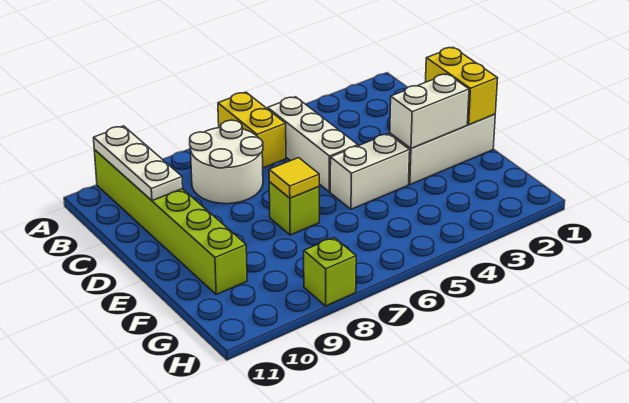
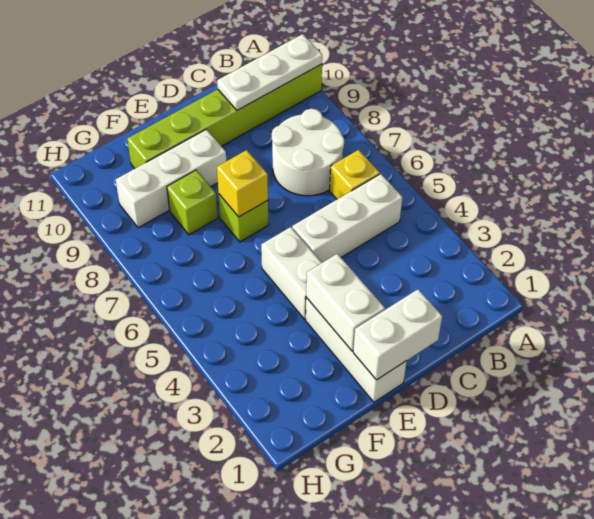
yellow 1x2 brick [218,92,286,168] -> yellow 1x1 brick [330,150,380,199]
yellow 1x2 brick [425,47,498,125] -> white 1x2 brick [353,289,442,380]
yellow 1x1 tile [269,158,319,198] -> yellow 1x1 brick [217,150,268,217]
none -> white 1x3 brick [116,129,226,228]
lime 1x1 brick [304,238,356,306] -> lime 1x1 brick moved to [167,170,218,235]

